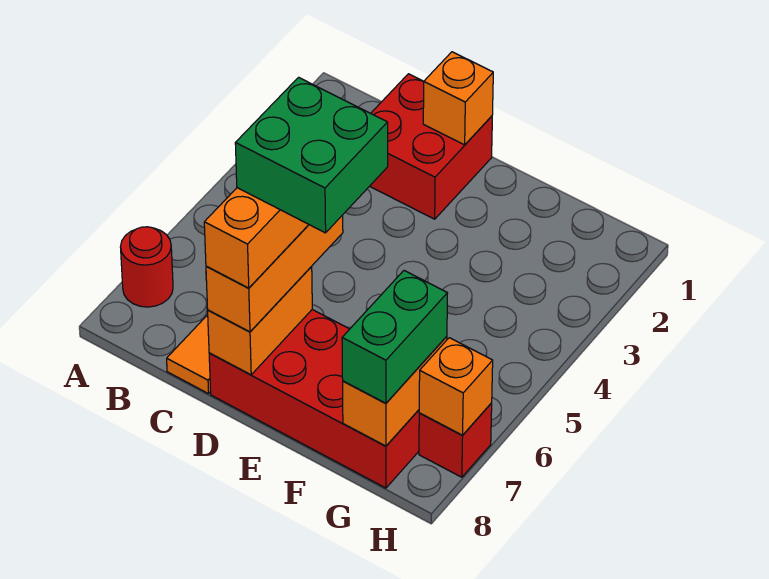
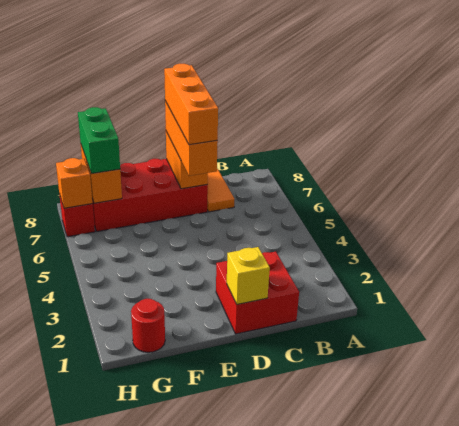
red 1x1 round brick [121,227,173,307] -> red 1x1 round brick moved to [131,299,165,352]
orange 1x1 brick [423,52,493,145] -> yellow 1x1 brick [227,247,270,304]
green 2x2 brick [235,77,388,233] -> none

